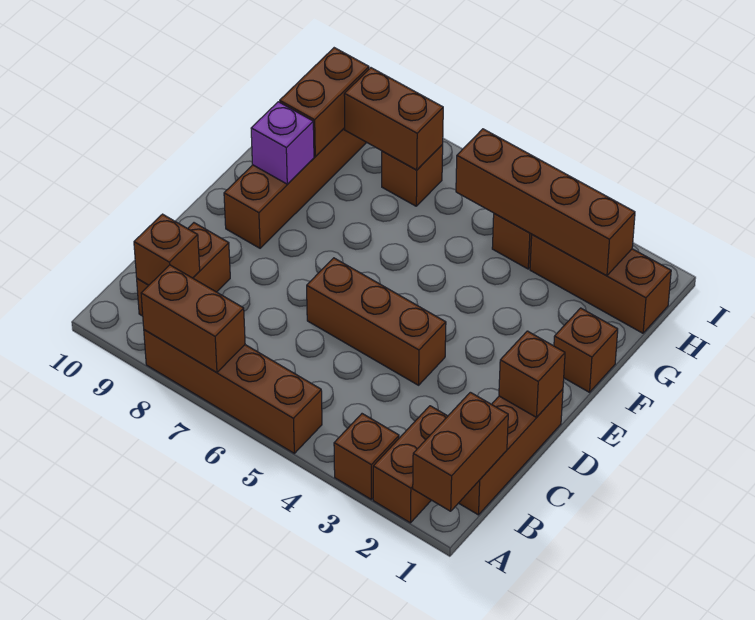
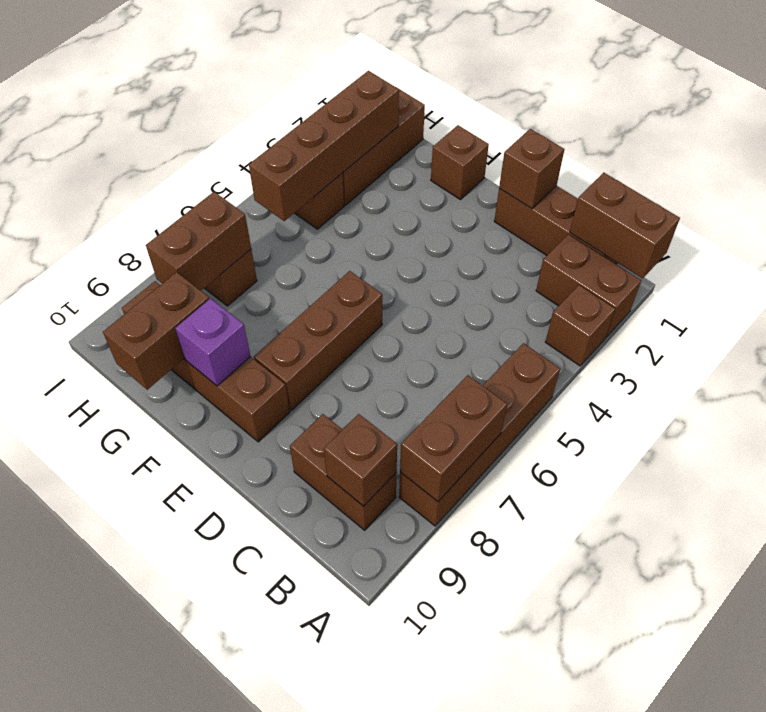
brown 1x3 brick [307,258,446,385] -> brown 1x3 brick moved to [254,271,382,410]
brown 1x2 brick [280,48,369,157] -> brown 1x2 brick turned to [103,272,209,390]

